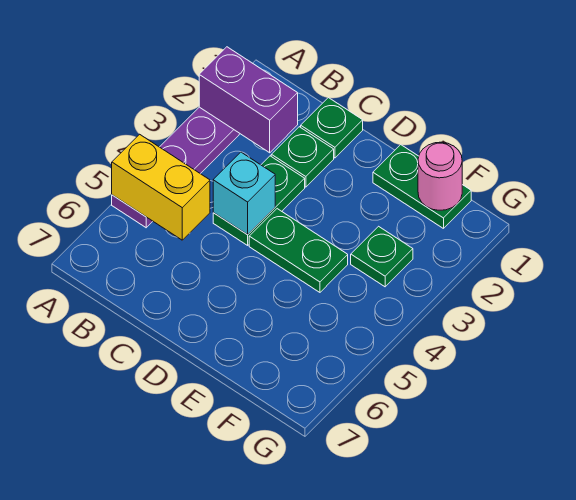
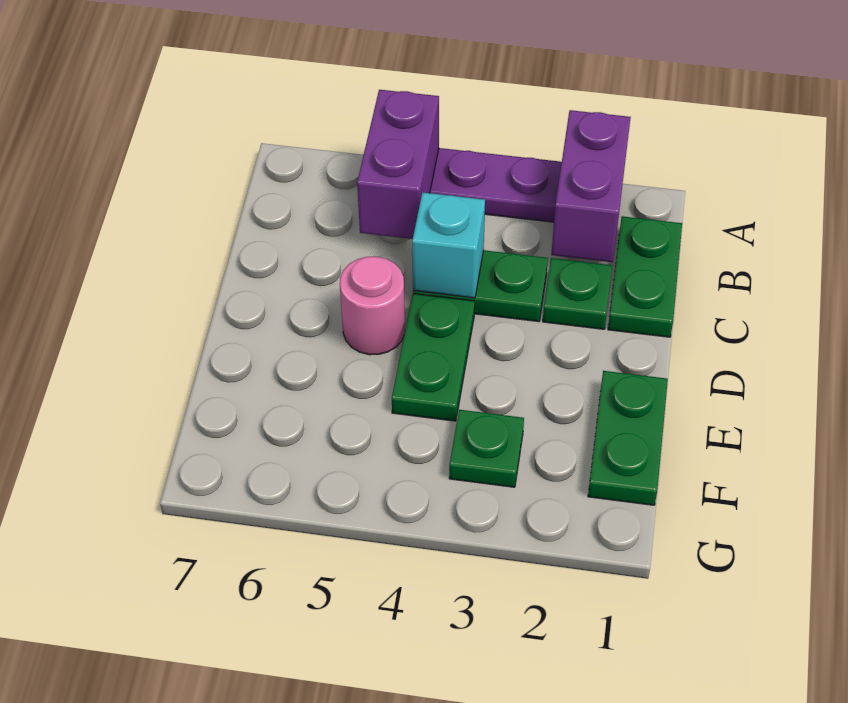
yellow 1x2 brick [112,134,210,240] -> purple 1x2 brick [357,90,439,239]
green 1x1 plate [301,98,363,158] -> green 1x2 plate [608,216,682,337]
pink 1x1 round brick [418,142,462,210] -> pink 1x1 round brick moved to [340,257,405,355]

